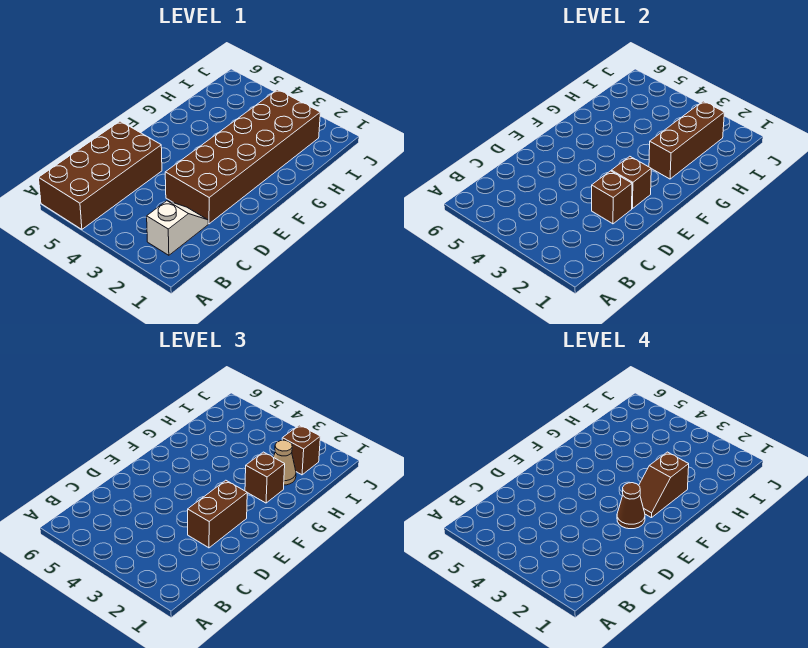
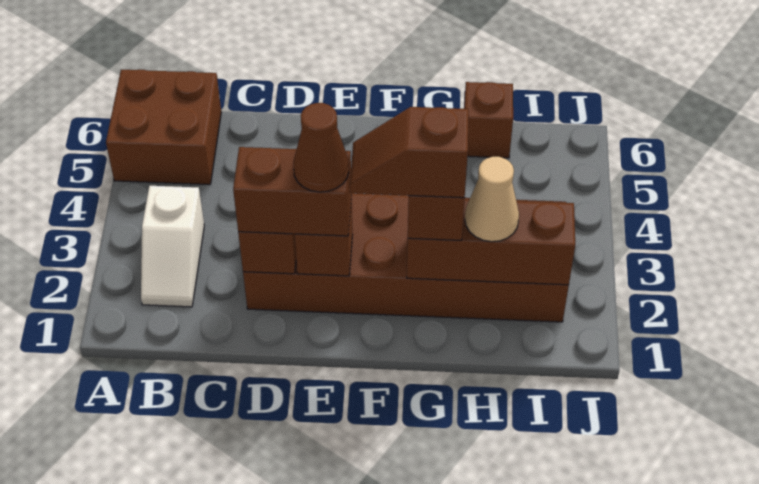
brown 2x4 brick [39,121,162,229] -> brown 2x2 brick [106,69,221,185]
white 1x2 slope [147,201,208,255] -> white 1x2 slope turned to [141,186,204,307]
brown 1x1 brick [282,425,320,475] -> brown 1x1 brick moved to [464,82,513,158]

